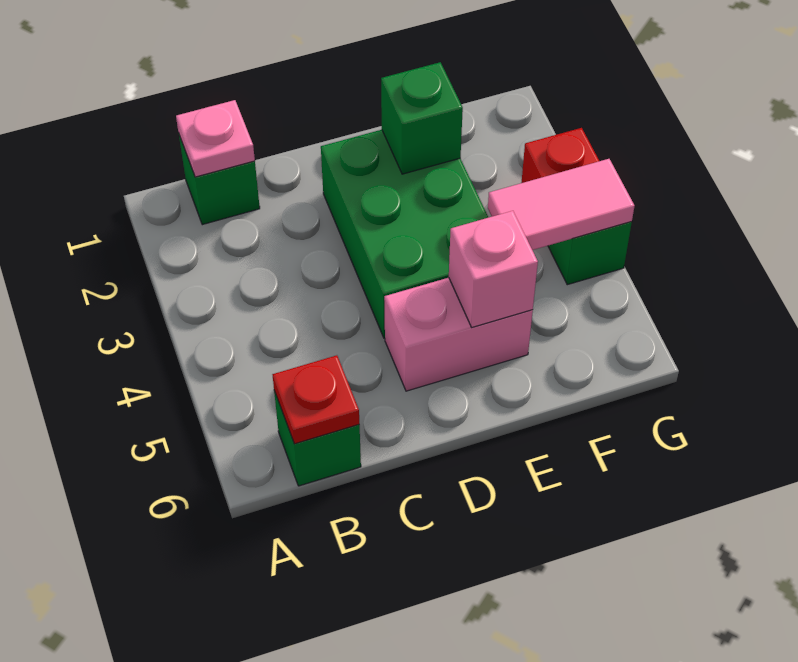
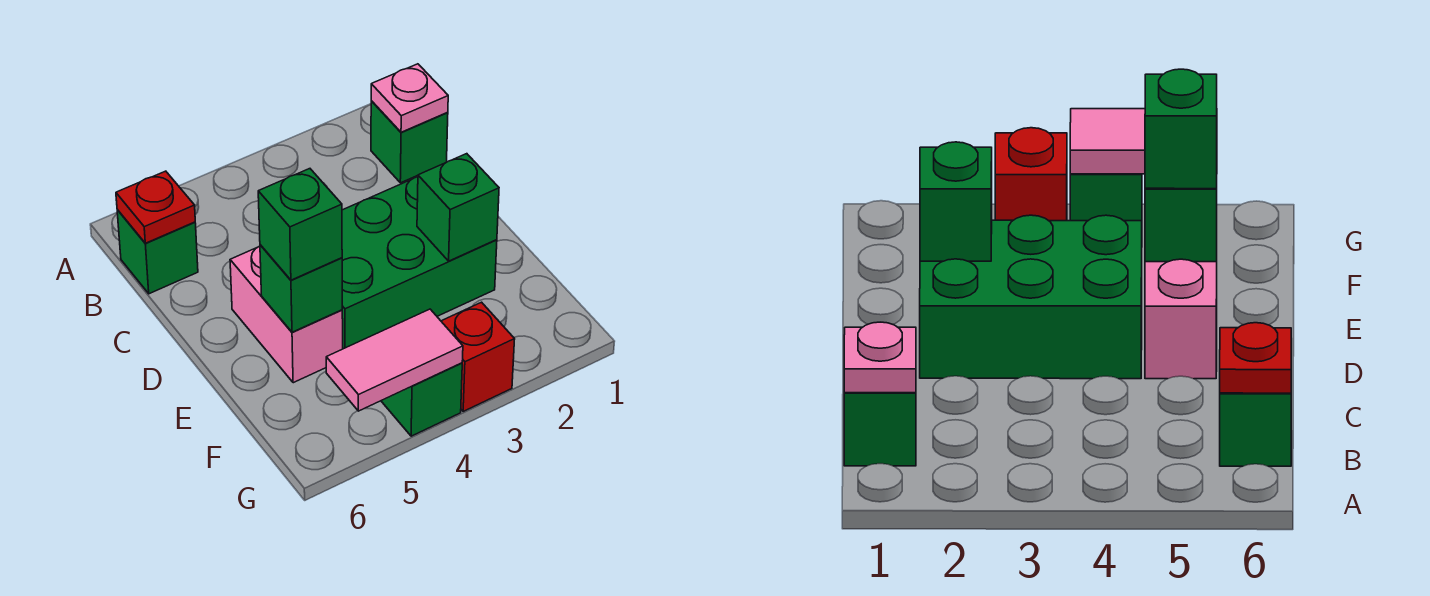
pink 1x1 brick [449,211,538,327] -> green 1x1 brick [260,245,342,332]
none -> green 1x1 brick [258,169,342,280]
pink 1x2 tile [488,159,634,250] -> pink 1x2 tile turned to [326,309,463,411]

